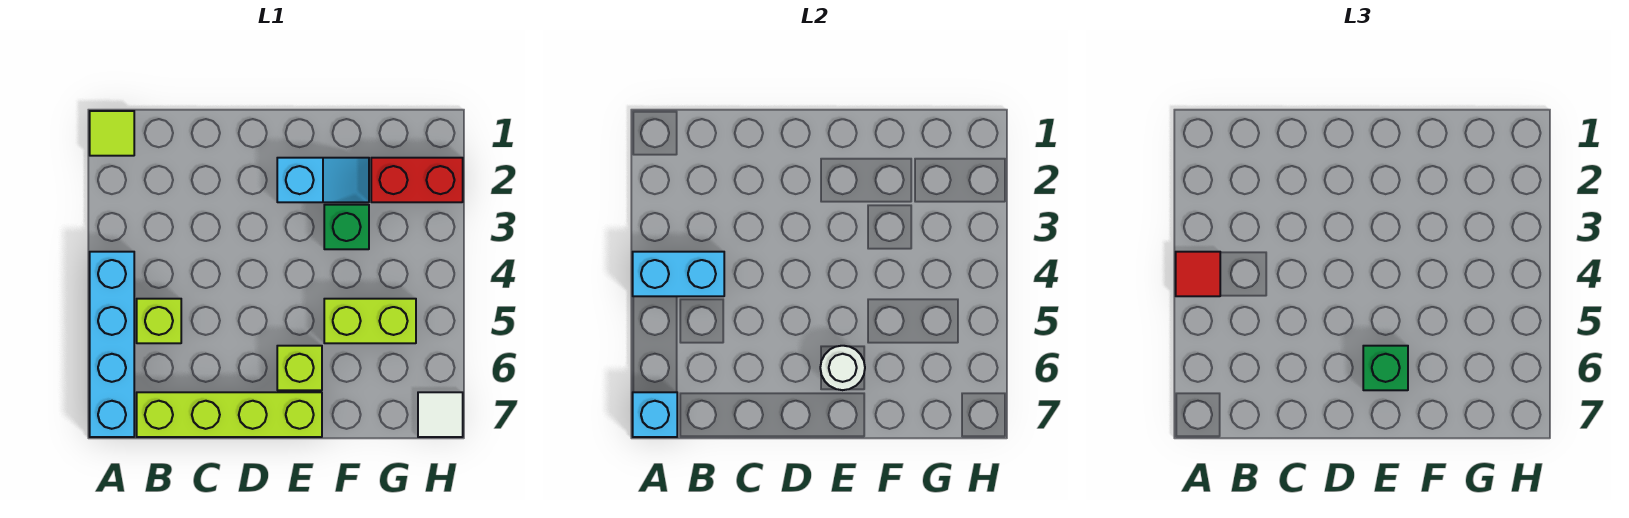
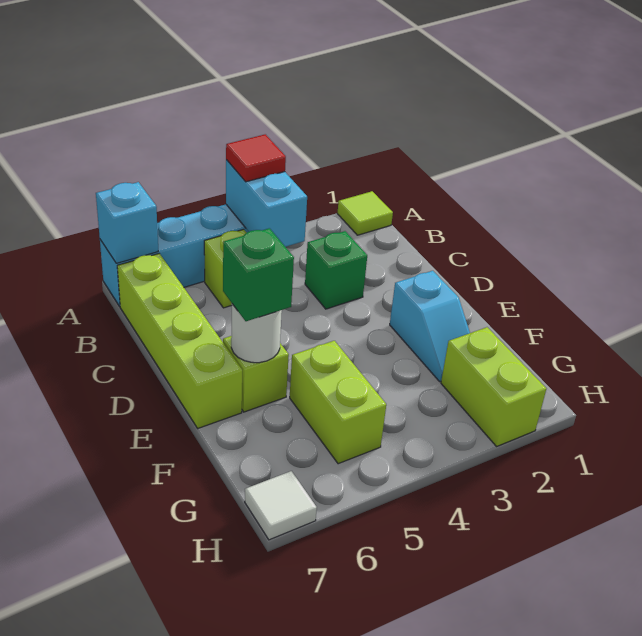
green 1x1 brick [324,205,369,249] -> green 1x1 brick moved to [305,231,367,309]
red 1x2 brick [371,158,463,202] -> lime 1x2 brick [441,327,546,446]

